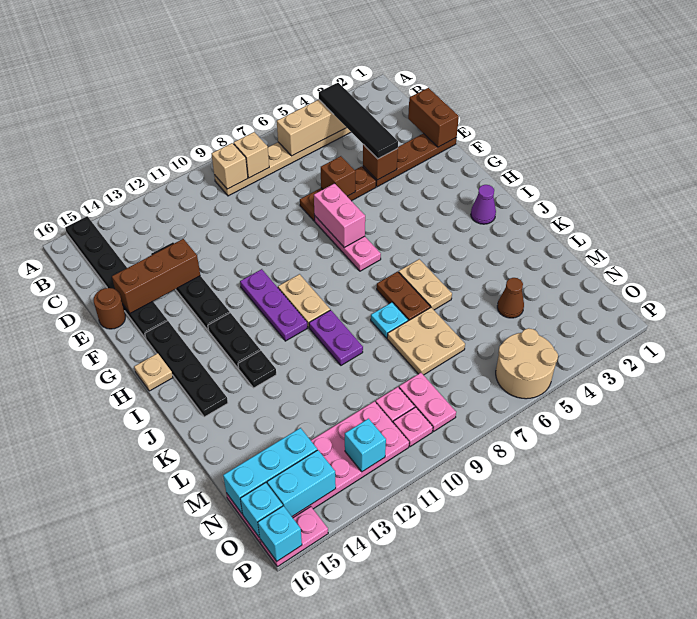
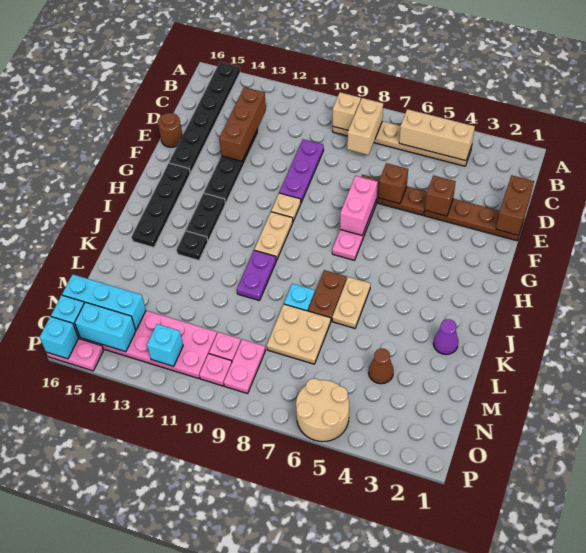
black 1x4 tile [319,83,398,159] -> none
tan 1x1 brick [234,132,269,178] -> tan 1x2 brick [347,98,383,155]
brown 1x3 brick [112,239,200,313] -> brown 1x3 brick turned to [219,87,266,161]
purple 1x3 plate [240,269,307,341] -> purple 1x3 plate moved to [279,139,324,203]
tan 1x1 plate [134,353,173,391] -> tan 1x1 plate moved to [271,193,301,221]
purple 1x1 cone [471,185,496,224] -> purple 1x1 cone moved to [433,319,458,355]

